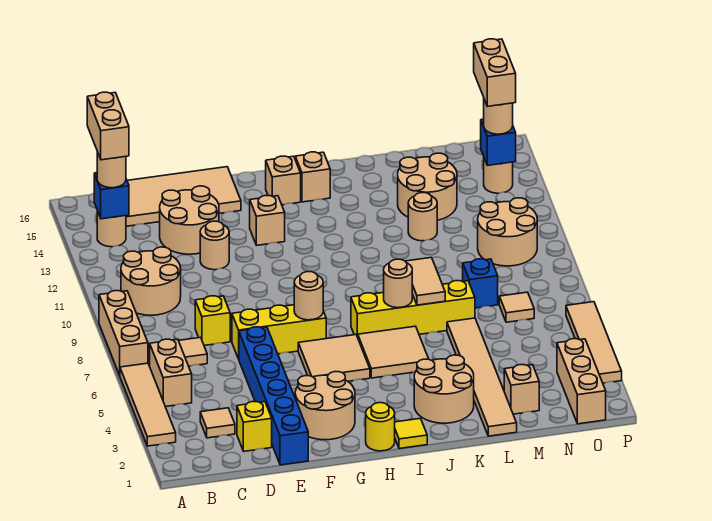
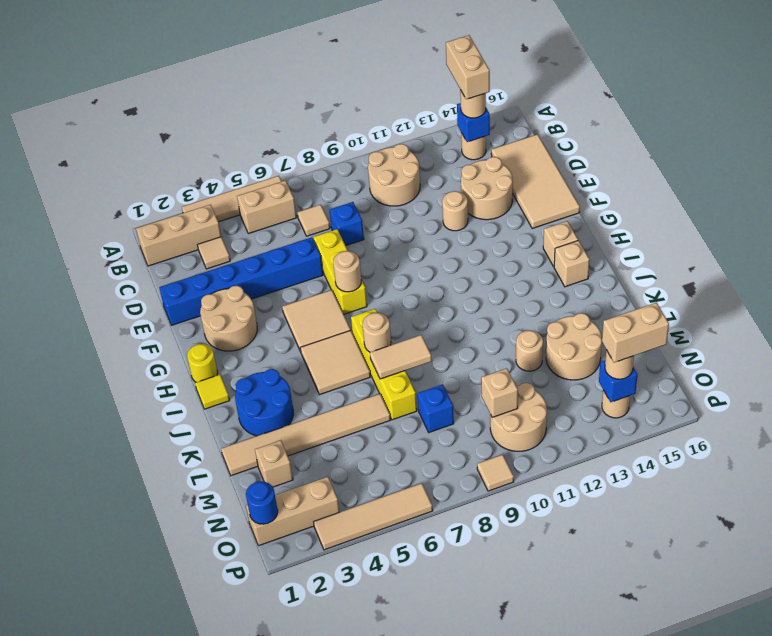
tan 1x3 brick [99,291,148,375] -> tan 1x3 brick moved to [136,205,221,266]
tan 1x2 brick [87,92,129,160] -> tan 1x2 brick turned to [446,35,490,99]
yellow 1x1 brick [237,401,272,451] -> none
yellow 1x1 brick [195,296,230,346] -> blue 1x1 brick [330,202,364,246]
tan 1x1 brick [250,195,285,245] -> tan 1x1 brick moved to [481,368,518,418]
tan 2x2 round brick [414,355,474,423] -> blue 2x2 round brick [235,369,293,436]
tan 1x1 tile [499,292,534,322] -> tan 1x1 tile moved to [477,455,514,491]
none -> blue 1x1 round brick [246,481,278,524]

